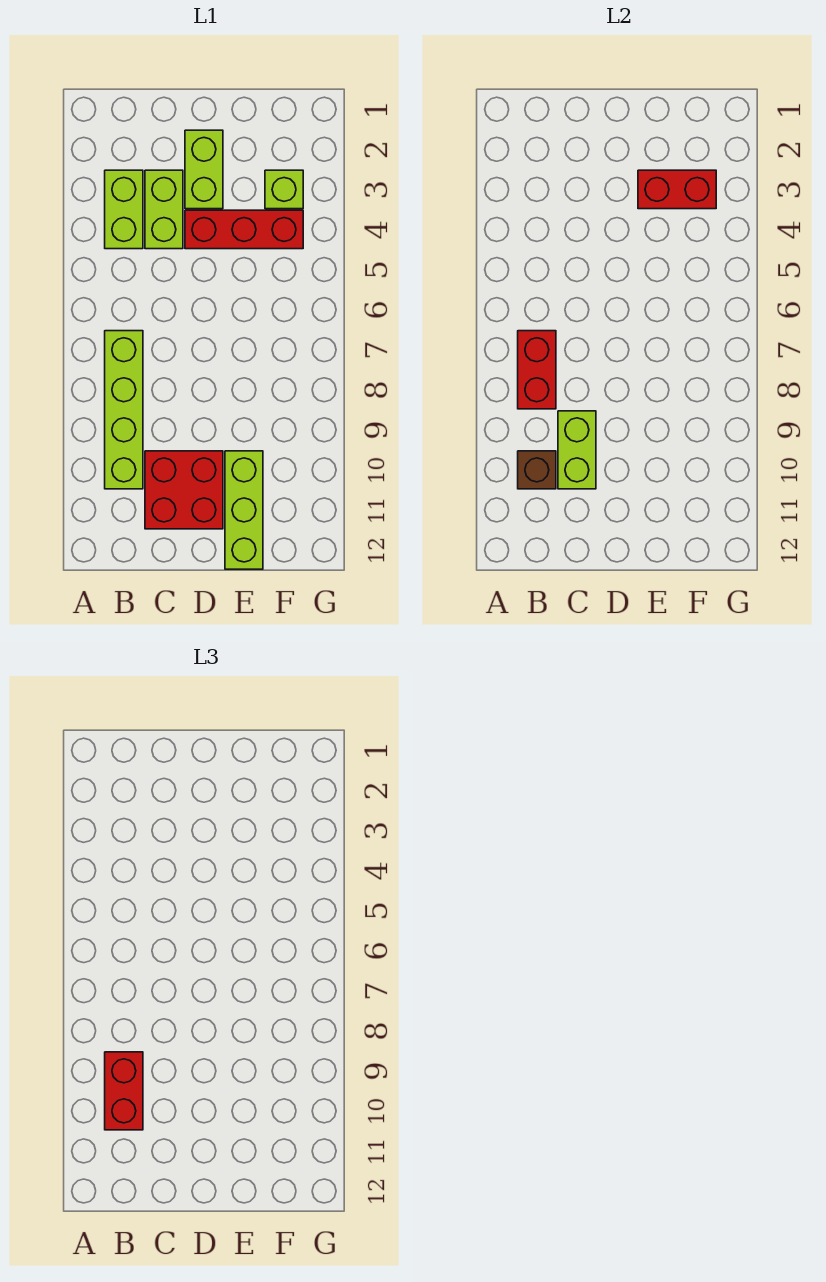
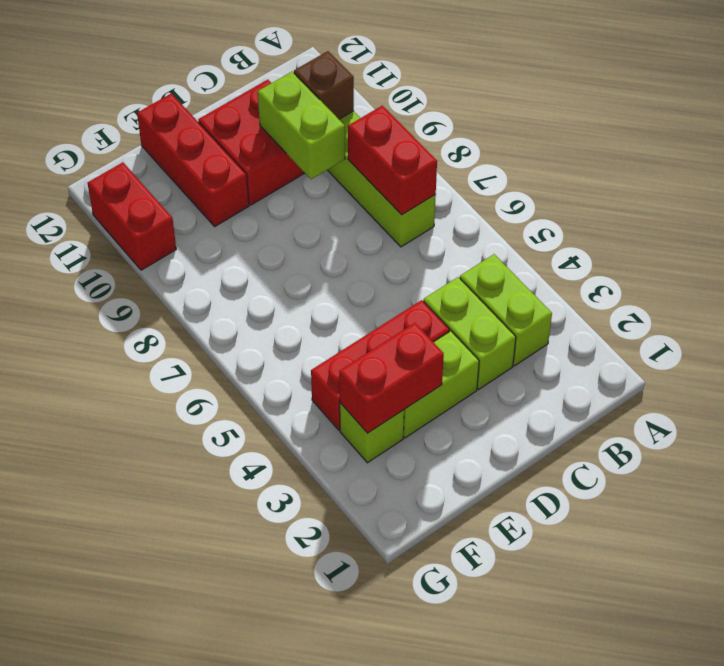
red 1x2 brick [105,1052,143,1130] -> red 1x2 brick moved to [88,162,176,270]
lime 1x2 brick [185,130,223,209] -> lime 1x2 brick turned to [403,331,479,438]
lime 1x3 brick [225,451,263,569] -> red 1x3 brick [137,93,249,226]

